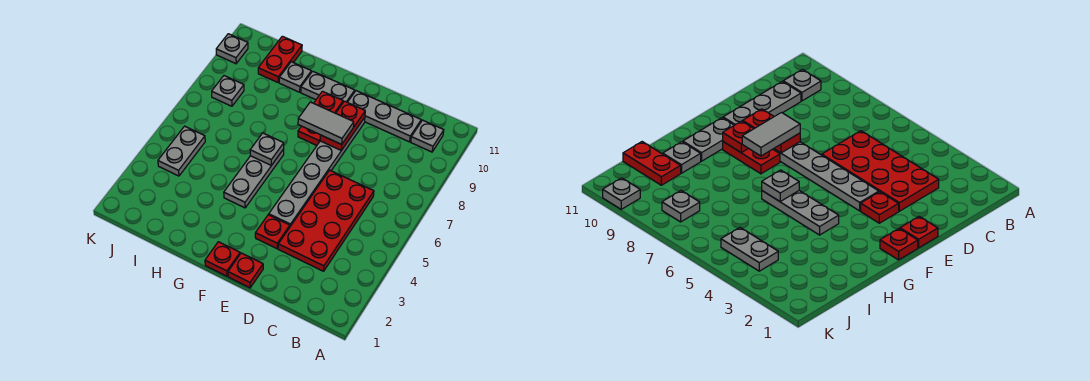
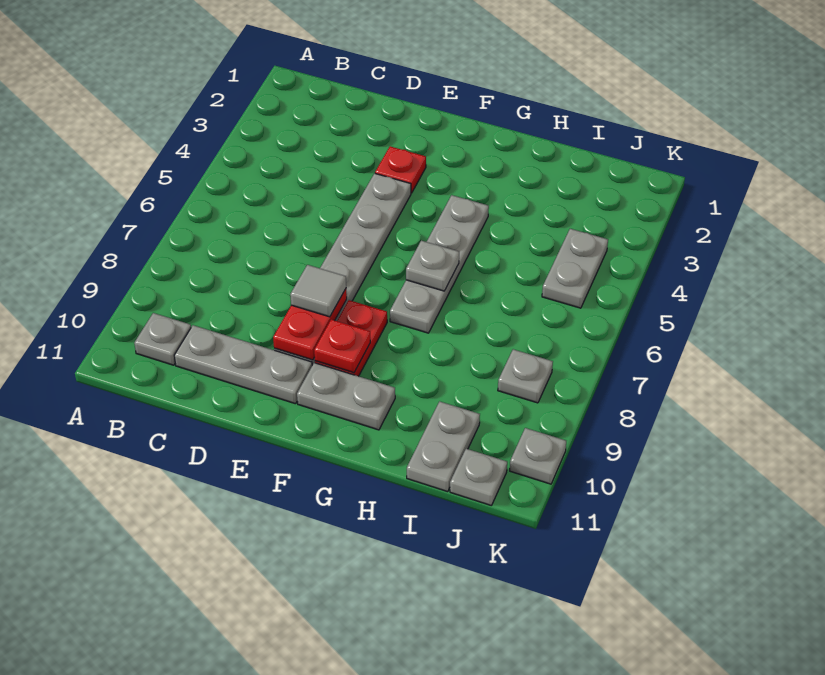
red 2x4 plate [278,170,374,271] -> none
red 1x1 plate [228,253,263,288] -> none
grey 1x2 tile [298,102,354,144] -> grey 1x1 tile [290,265,346,317]
red 1x1 plate [205,242,240,276] -> none
grey 1x3 plate [224,149,284,208] -> grey 1x4 plate [390,195,489,333]
grey 1x1 plate [279,62,311,92] -> grey 1x1 plate moved to [450,449,507,506]
red 1x2 plate [258,36,302,82] -> grey 1x2 plate [407,401,480,492]

